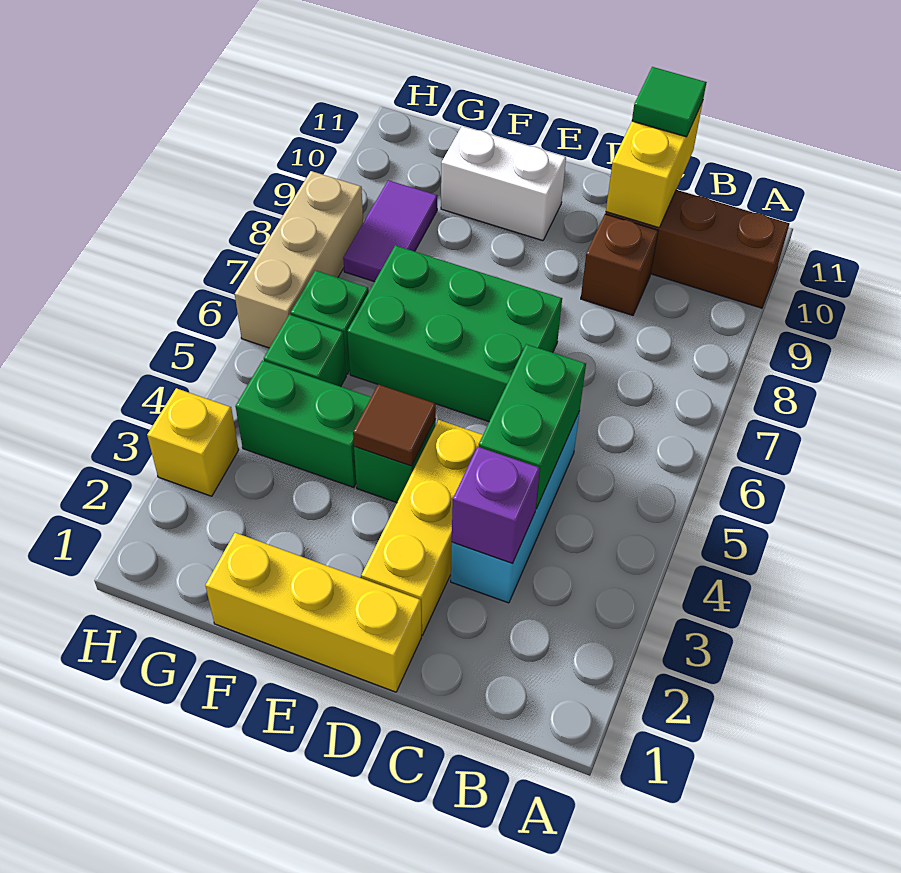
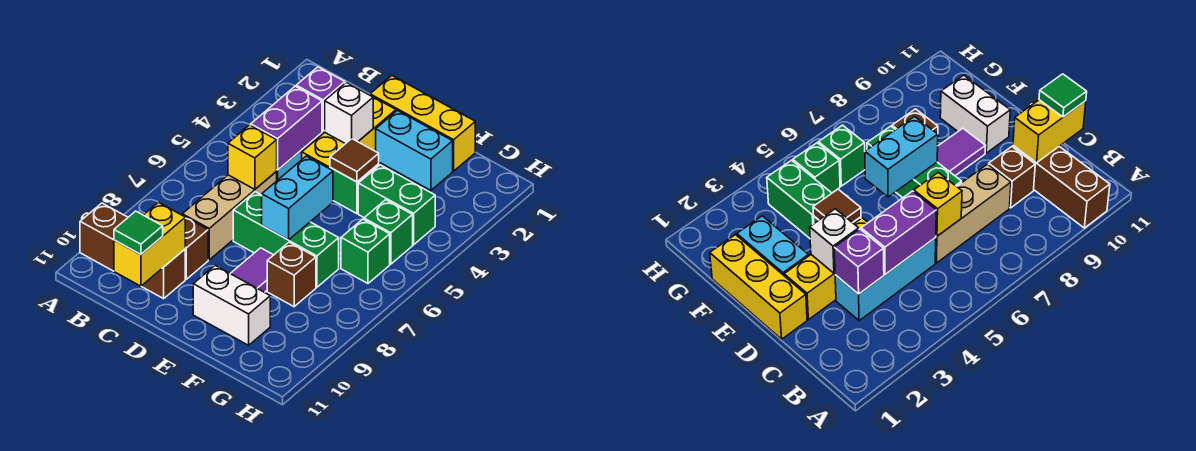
green 1x2 brick [479,344,586,509] -> purple 1x2 brick [251,86,322,170]
none -> white 1x1 brick [324,82,373,144]
green 2x3 brick [347,245,562,422] -> green 1x3 brick [233,192,339,287]
none -> cyan 1x2 brick [376,111,453,190]
none -> cyan 1x2 brick [262,156,333,240]
none -> brown 1x1 brick [267,242,316,307]
purple 1x2 tile [343,180,437,282] -> purple 1x2 tile moved to [230,248,273,292]
yellow 1x1 brick [147,388,239,496] -> yellow 1x1 brick moved to [228,125,277,189]
tan 1x3 brick [235,171,363,348] -> tan 1x3 brick moved to [182,172,277,260]

